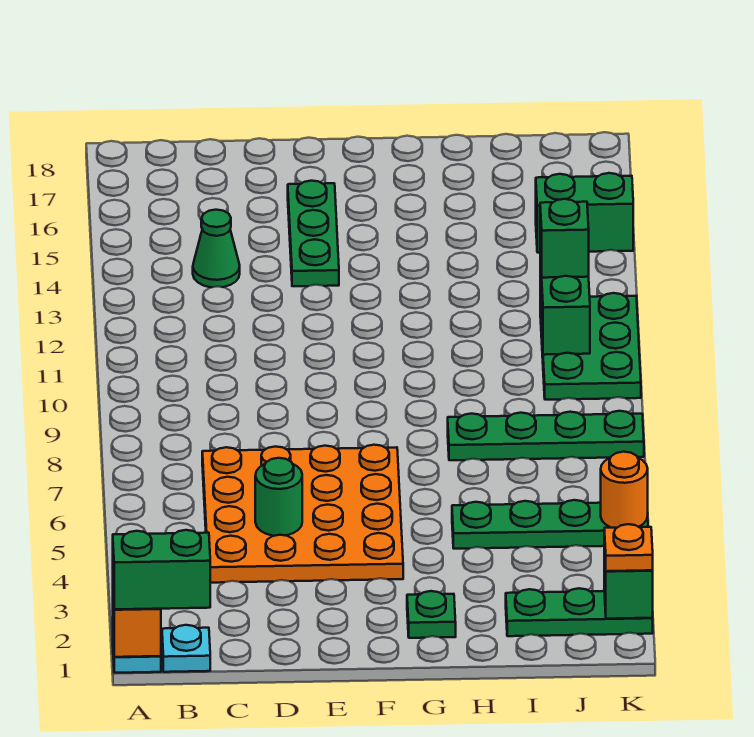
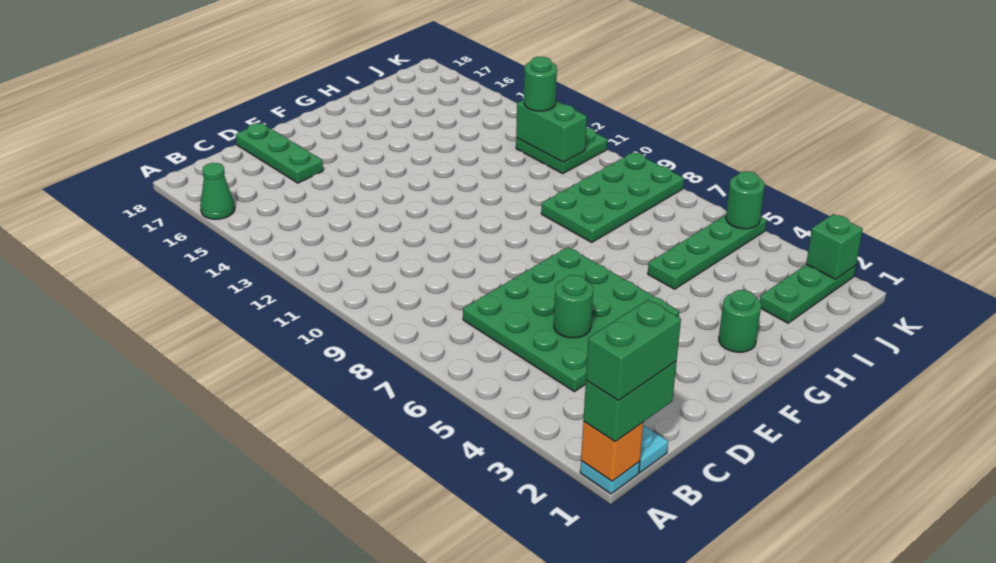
orange 4x4 plate [202,445,403,583] -> green 4x4 plate [463,247,679,392]
green 1x1 cone [193,210,240,287] -> green 1x1 cone moved to [200,163,235,219]
green 1x3 plate [288,181,339,286] -> green 1x3 plate moved to [236,123,323,183]
green 1x1 plate [407,591,456,638] -> green 1x1 round brick [719,290,761,352]
green 1x4 plate [448,411,644,460] -> green 2x4 plate [541,152,684,243]
green 2x3 plate [540,293,641,400] -> green 2x2 plate [516,128,607,173]
green 1x1 brick [540,199,589,278] -> green 1x1 round brick [524,57,557,111]
green 1x2 brick [536,173,633,253] -> green 1x2 brick moved to [586,300,681,400]
orange 1x1 plate [604,524,653,571] -> none
orange 1x1 round brick [601,452,648,528] -> green 1x1 round brick [726,171,765,229]

